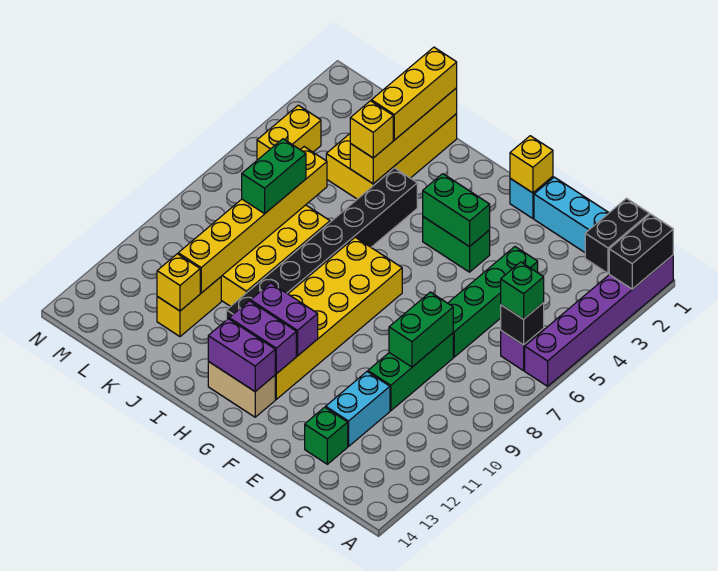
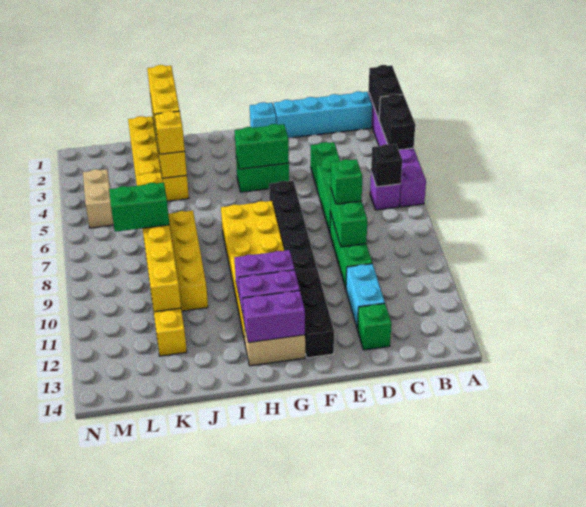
black 1x2 brick [585,199,649,273] -> black 1x2 brick moved to [379,94,415,150]
green 1x1 brick [501,262,544,319] -> green 1x1 brick moved to [331,159,362,204]
yellow 1x1 brick [510,136,553,193] -> none
black 1x8 brick [226,168,417,320] -> black 1x8 brick moved to [269,181,334,358]
green 1x2 brick [242,139,306,214] -> green 1x2 brick turned to [109,183,169,232]
yellow 1x1 brick [157,254,200,311] -> none
yellow 1x2 brick [257,105,321,160] -> tan 1x2 brick [83,169,114,228]

